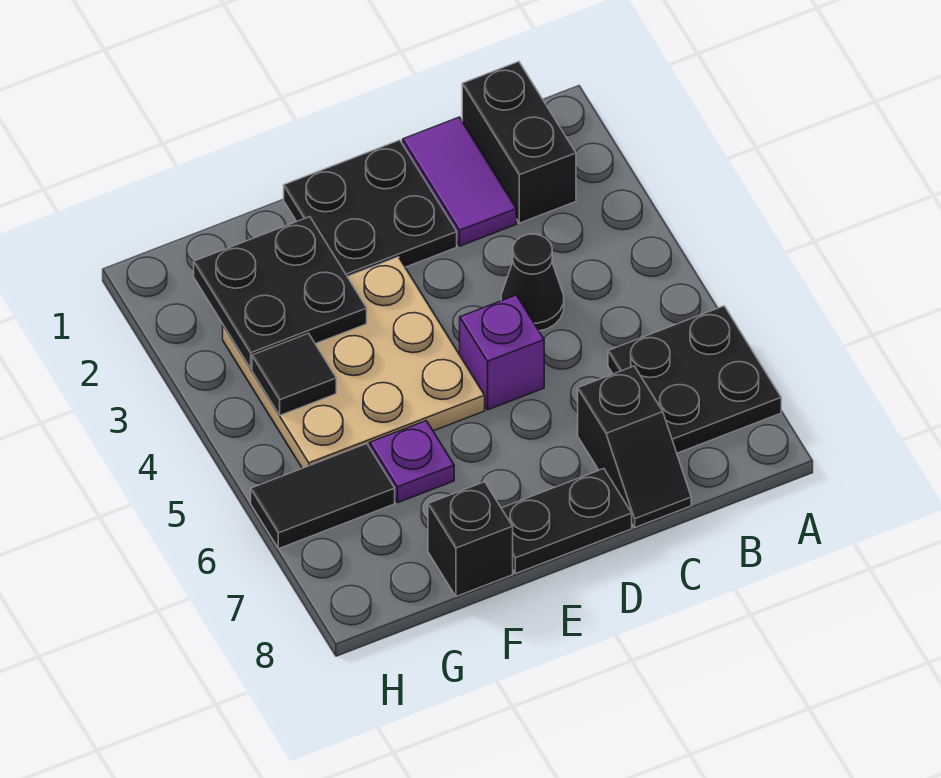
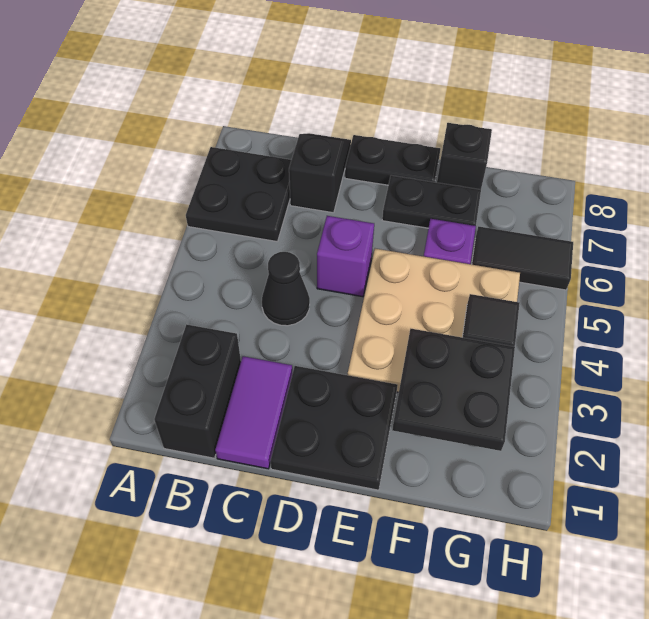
none -> black 1x2 plate [382,175,481,228]

